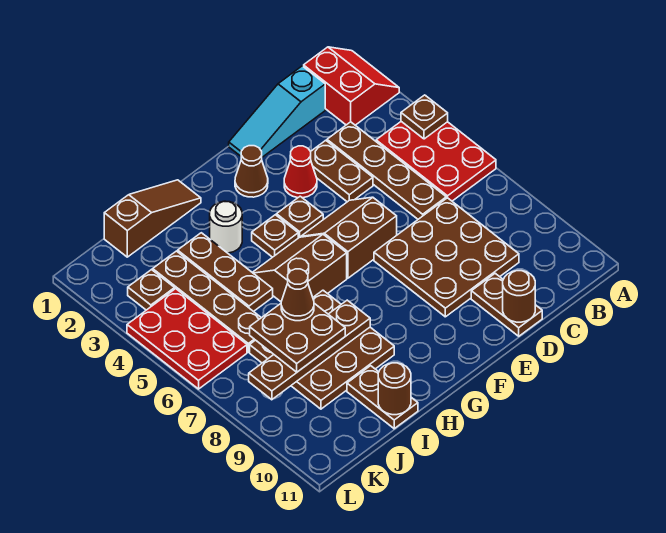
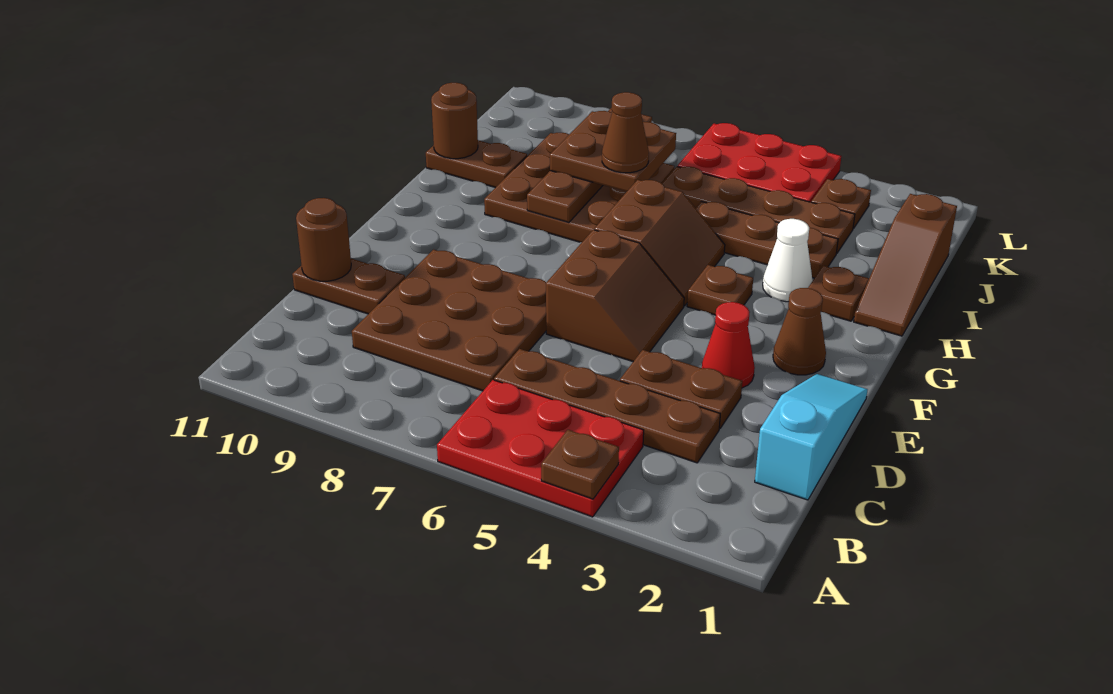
red 2x2 slope [304,47,399,125] -> none
brown 1x1 plate [277,196,323,238] -> brown 1x1 plate moved to [808,266,869,321]
white 1x1 round brick [210,201,242,253] -> white 1x1 cone [763,219,813,302]

